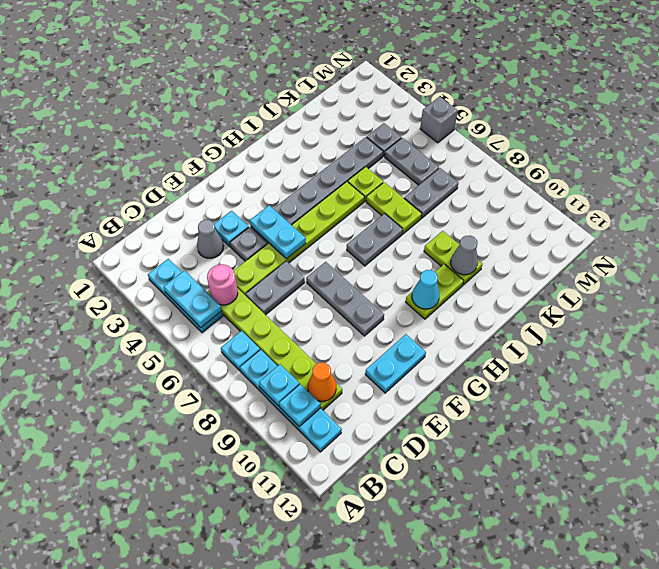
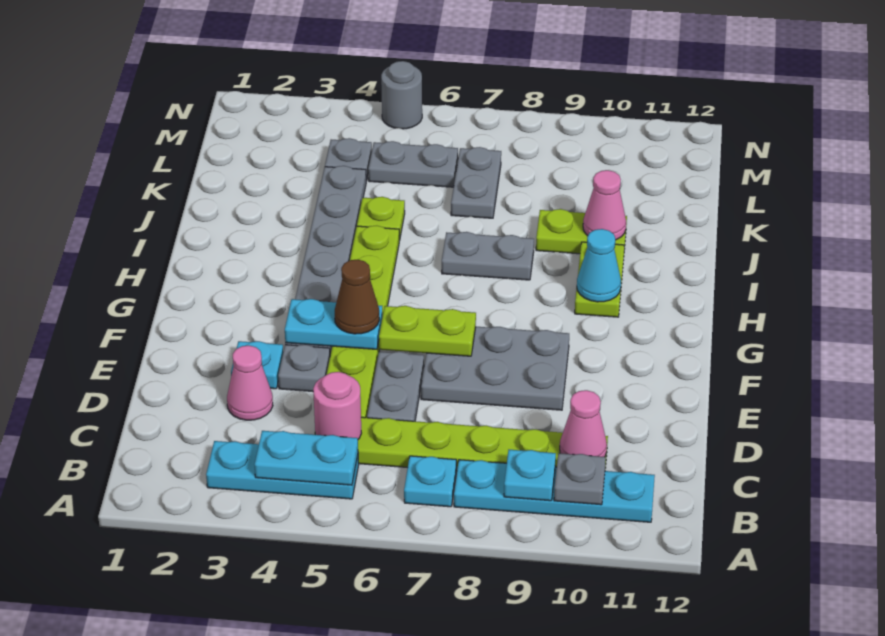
cyan 1x1 plate [279,384,320,426] -> grey 1x1 plate [554,453,606,505]
orange 1x1 cone [308,363,336,401] -> pink 1x1 cone [560,390,607,457]
grey 1x1 cone [197,220,223,258] -> pink 1x1 cone [227,346,273,420]
cyan 1x2 plate [365,334,426,393] -> none
none -> brown 1x1 cone [335,259,379,334]
grey 1x3 plate [306,262,384,336] -> grey 2x3 plate [421,327,569,410]
grey 1x2 plate [347,214,403,266] -> grey 1x2 plate turned to [442,232,534,280]
lime 1x2 plate [366,182,422,234] -> lime 1x2 plate moved to [379,306,476,356]
grey 1x1 cone [451,236,478,275] -> pink 1x1 cone [583,170,626,240]
grey 1x1 brick [420,96,458,143] -> grey 1x1 round brick [381,61,422,129]

